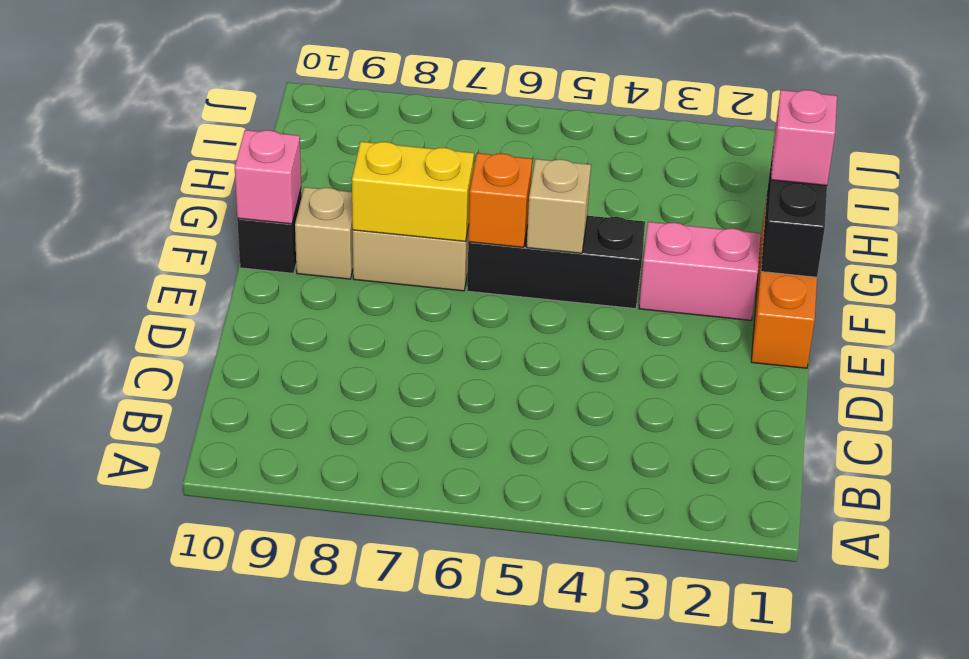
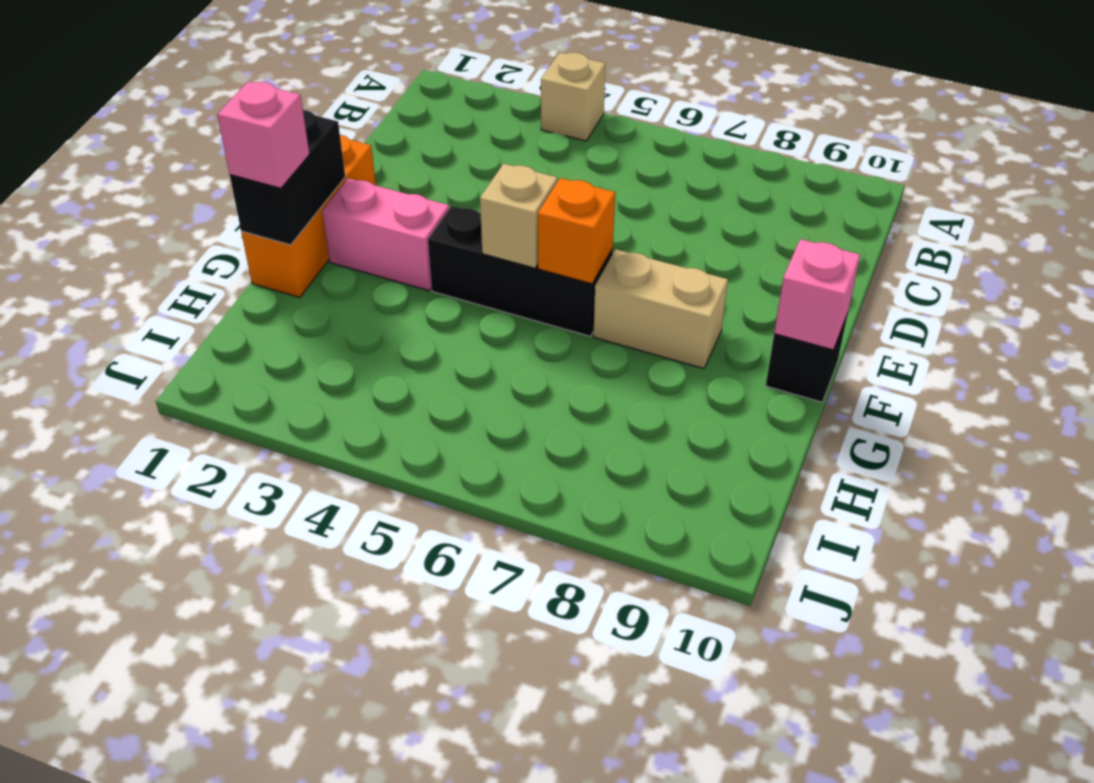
yellow 1x2 brick [352,142,474,242] -> none
tan 1x1 brick [295,187,353,279] -> tan 1x1 brick moved to [541,52,605,141]

